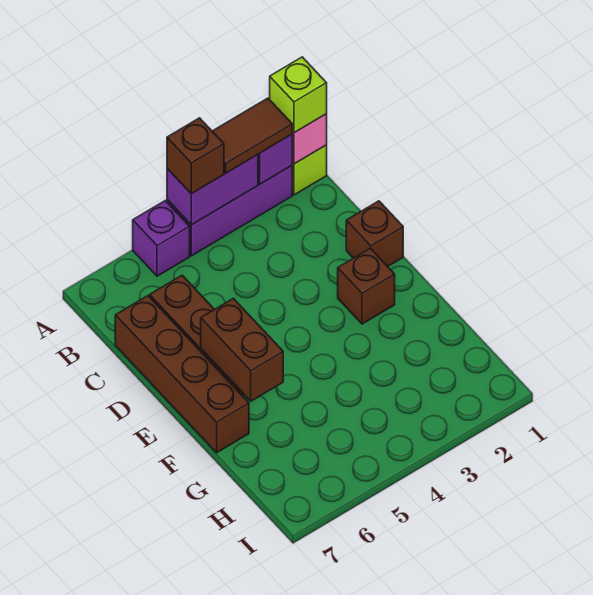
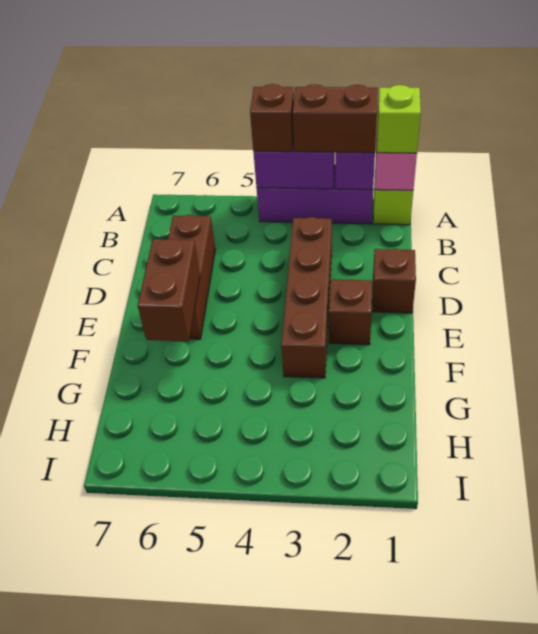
brown 1x2 tile [212,98,292,173] -> brown 1x2 brick [293,84,377,153]
purple 1x1 brick [133,201,190,276] -> none
brown 1x4 brick [115,296,249,453] -> brown 1x4 brick moved to [281,217,332,378]

